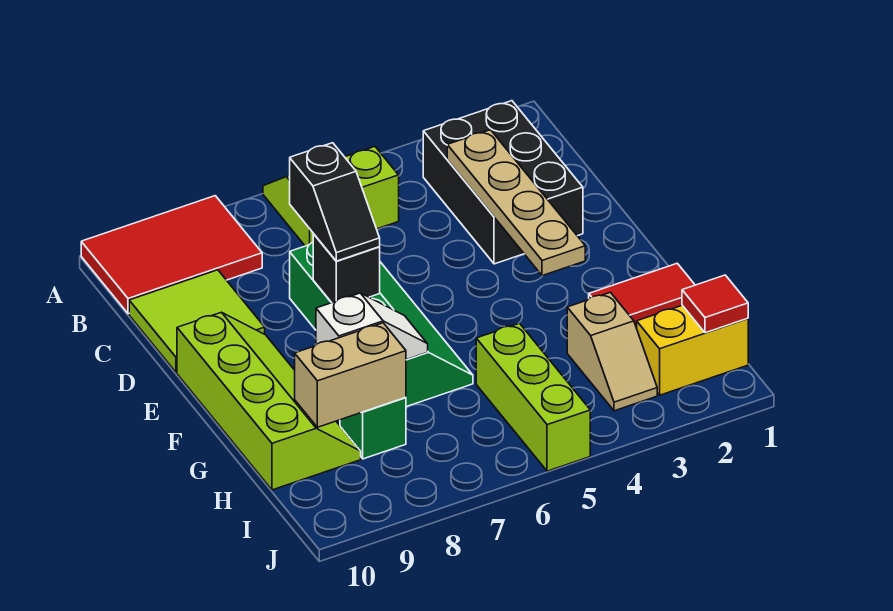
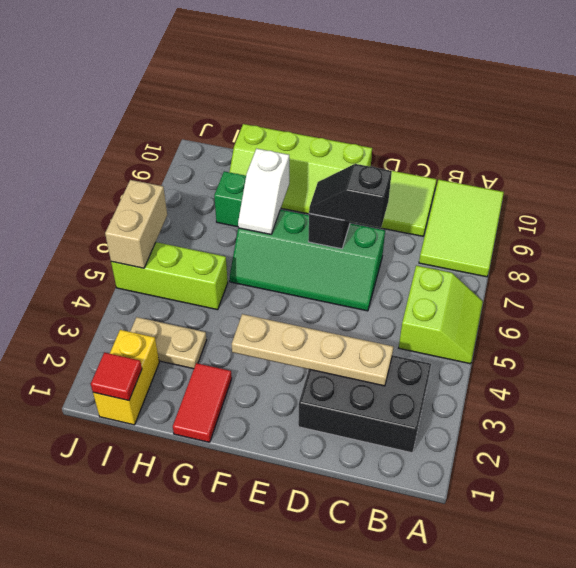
red 2x3 tile [81,196,262,314] -> lime 2x3 tile [419,180,504,277]
tan 1x2 slope [567,292,657,411] -> tan 1x2 plate [130,317,206,369]
tan 1x2 brick [295,323,406,427] -> tan 1x2 brick moved to [105,180,167,268]

